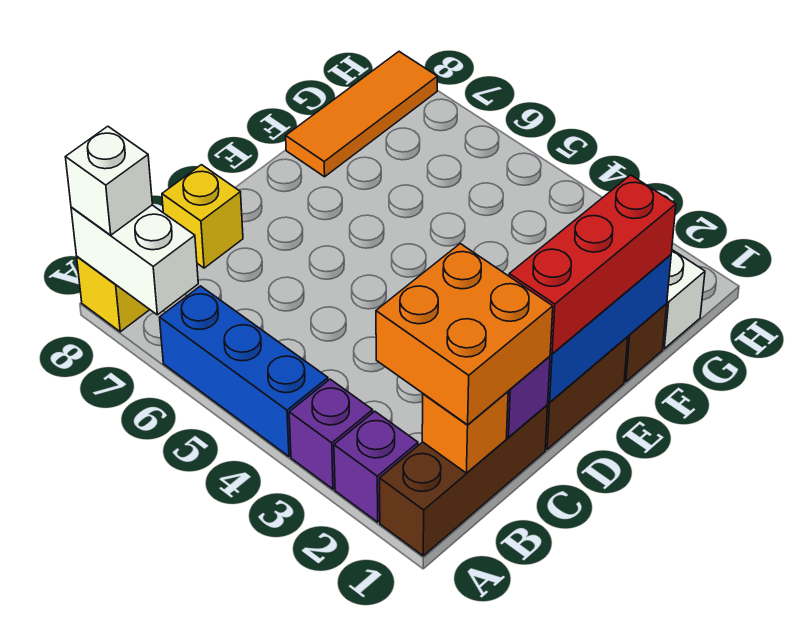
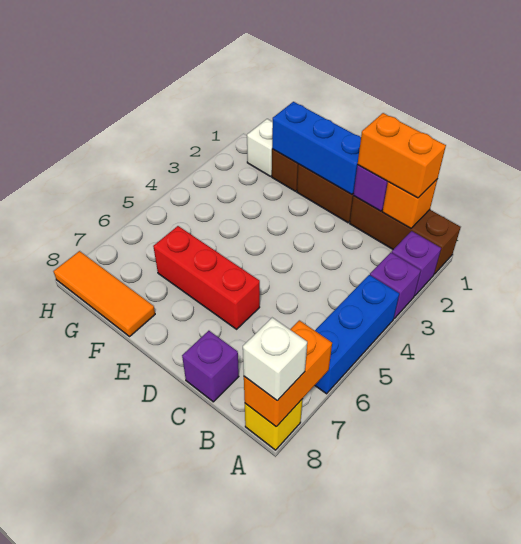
white 1x2 brick [71,205,198,315] -> orange 1x2 brick [244,320,332,427]
orange 2x2 brick [376,244,553,425] -> orange 1x2 brick [358,113,446,198]
yellow 1x1 brick [162,165,243,268] -> purple 1x1 brick [182,331,239,402]
red 1x3 brick [509,175,676,354] -> red 1x3 brick moved to [153,226,260,329]

